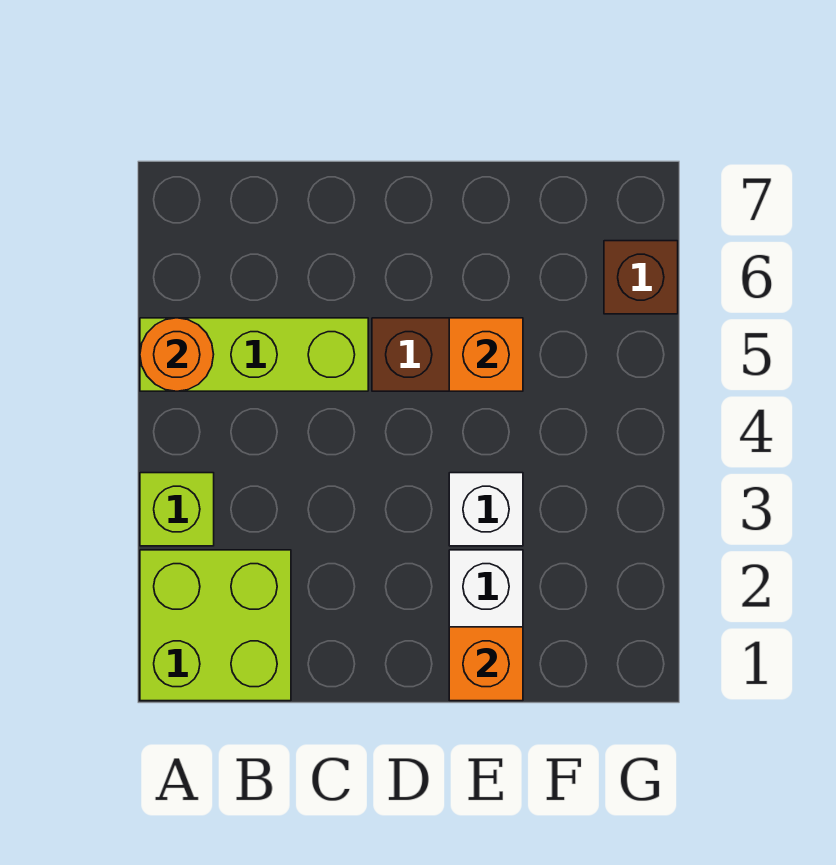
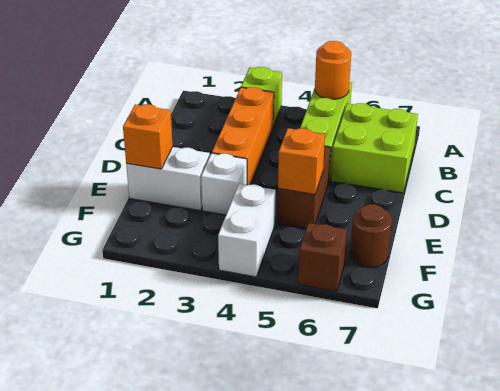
lime 2x2 brick [140,550,291,701] -> lime 2x2 brick moved to [331,103,418,193]
none -> orange 1x3 brick [212,87,274,185]
none -> white 1x2 brick [218,184,276,277]
none -> brown 1x1 round brick [350,204,392,267]

